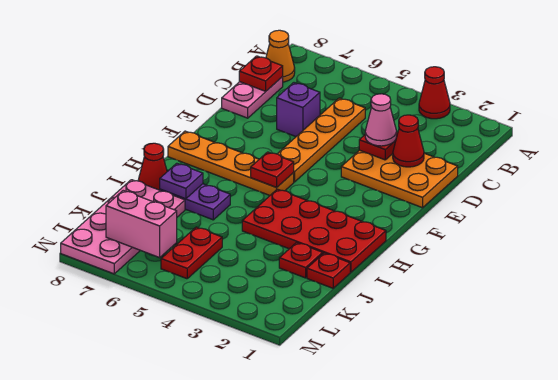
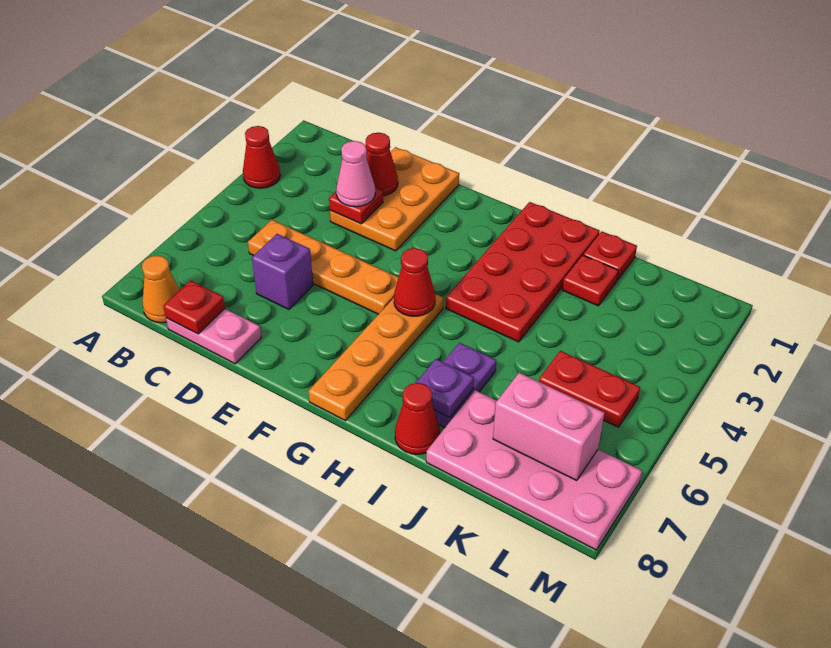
red 1x1 plate [251,152,294,187] -> red 1x1 cone [394,248,435,316]
pink 1x2 brick [106,190,177,258] -> pink 1x2 brick turned to [493,373,605,480]

